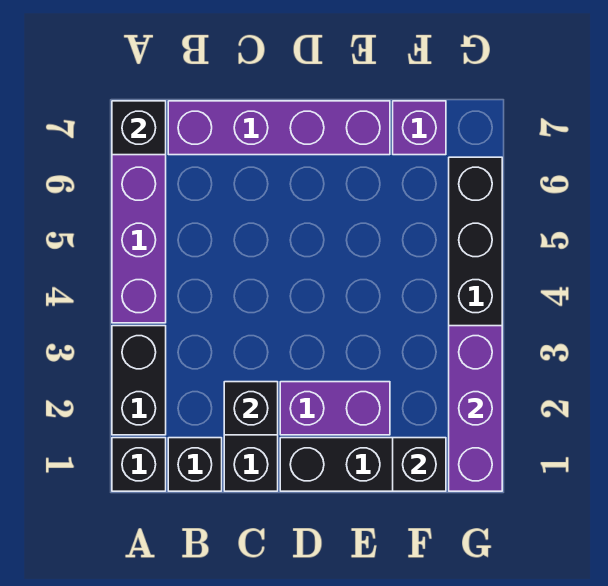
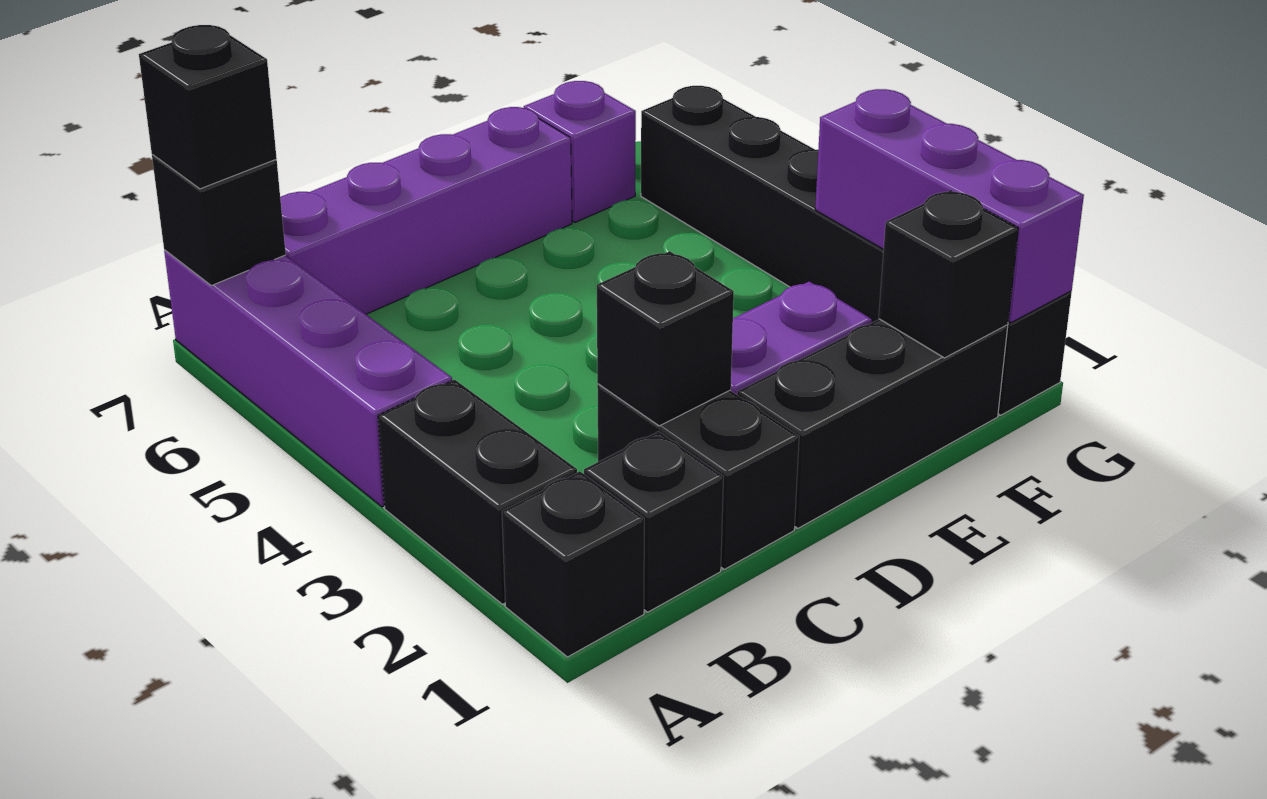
none -> black 1x1 brick [139,25,277,189]

